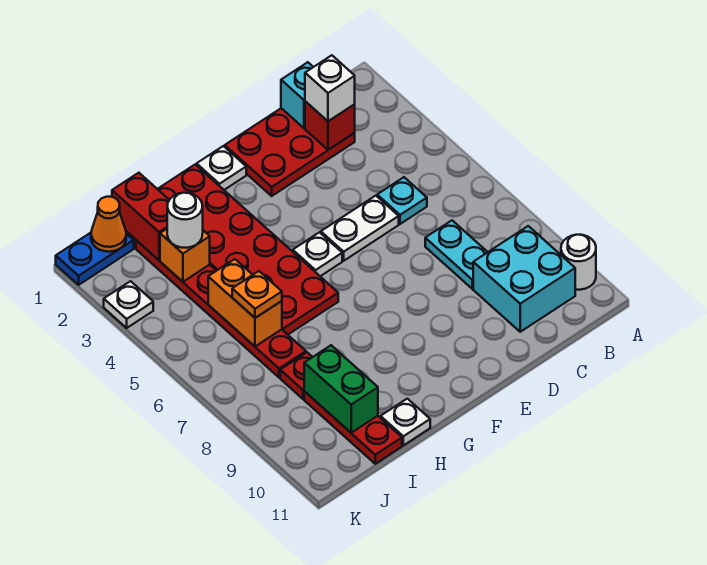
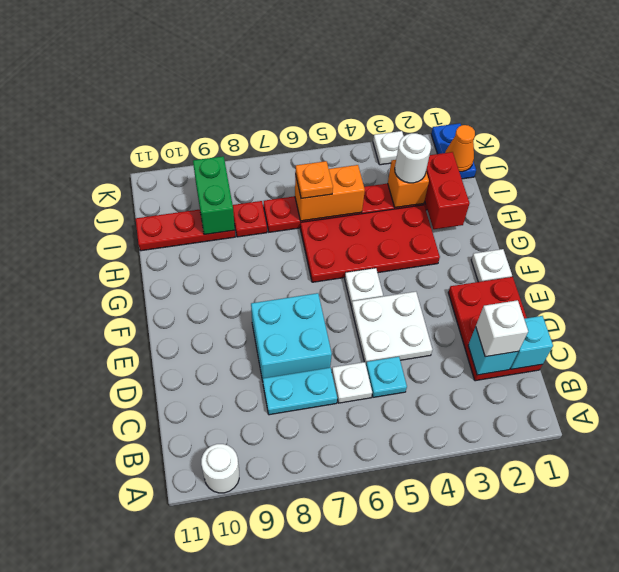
cyan 2x2 brick [473,226,575,332] -> cyan 2x2 brick moved to [251,293,332,381]
red 1x1 brick [305,102,355,150] -> cyan 1x1 brick [468,327,518,375]
white 1x2 plate [321,196,399,261] -> white 2x2 plate [351,292,432,363]
red 2x6 plate [158,165,338,335] -> red 2x4 plate [300,205,440,282]
white 1x1 plate [381,399,430,445] -> white 1x1 plate moved to [332,362,372,403]
red 1x2 brick [112,173,169,260] -> red 1x2 brick turned to [425,152,469,229]
green 1x2 brick [304,345,378,433] -> green 1x2 brick turned to [193,156,235,235]

